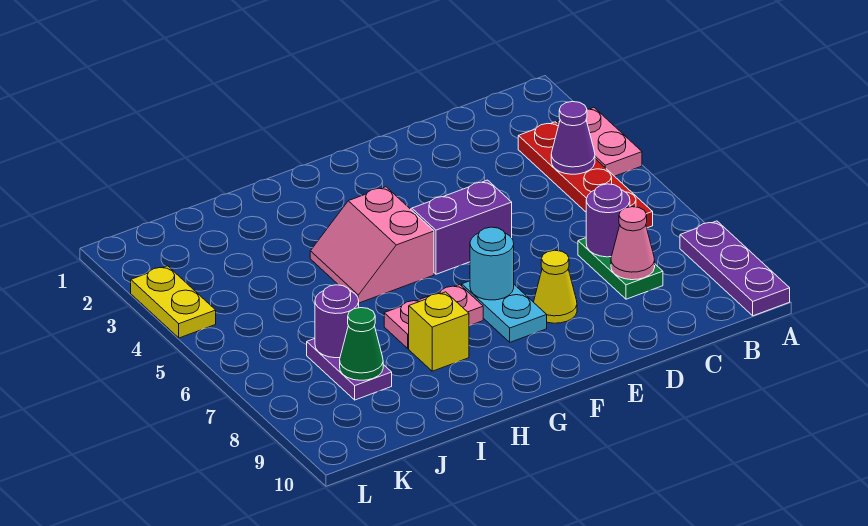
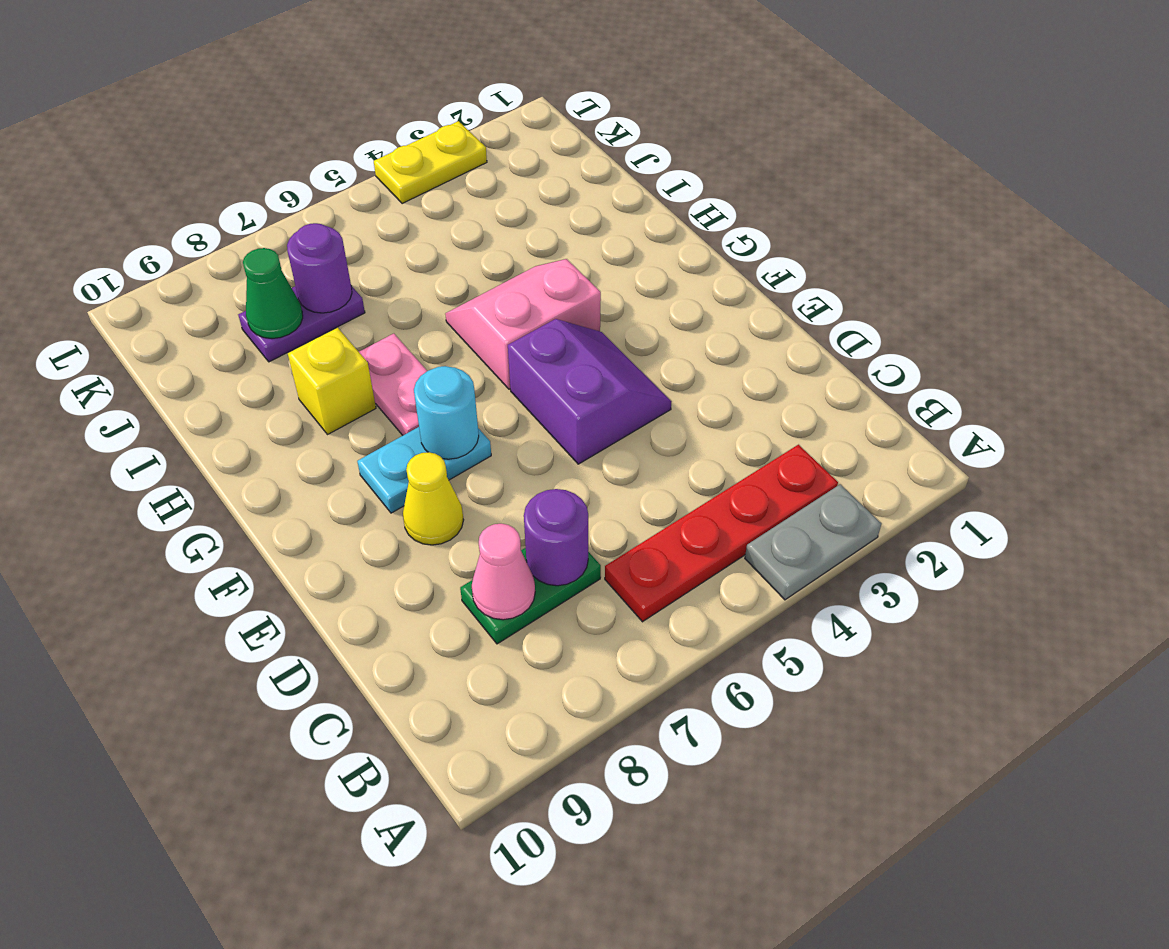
pink 1x2 plate [557,108,642,176] -> grey 1x2 plate [745,484,882,600]
purple 1x3 plate [680,221,790,316] -> none
purple 1x1 cone [551,102,595,174] -> none

